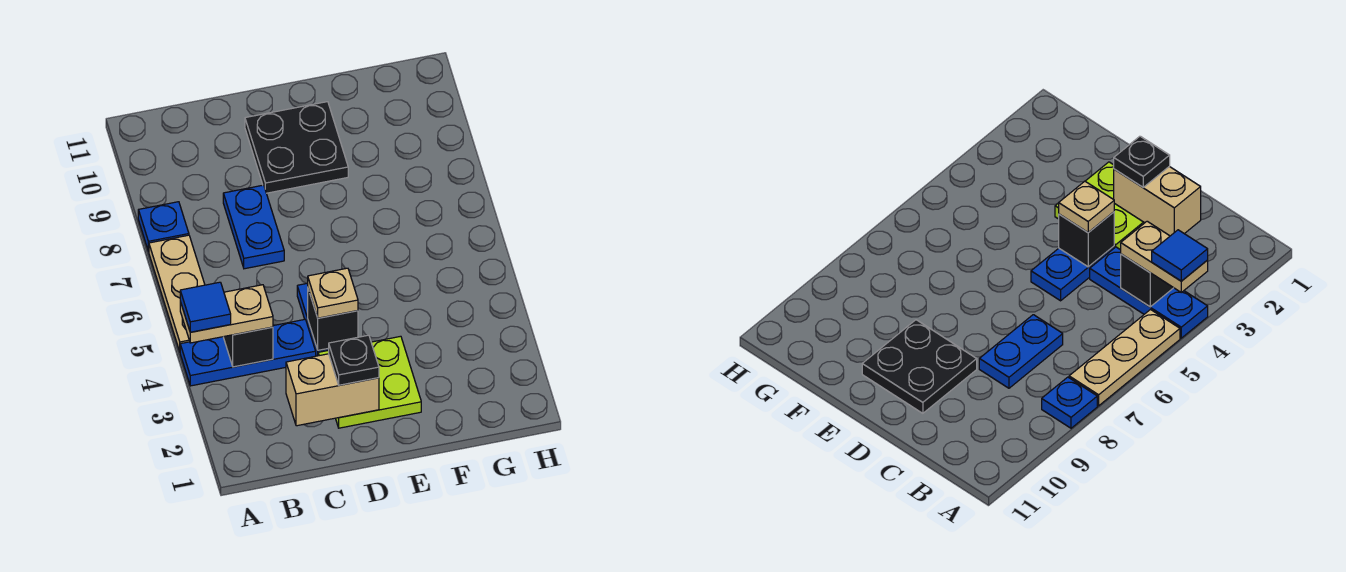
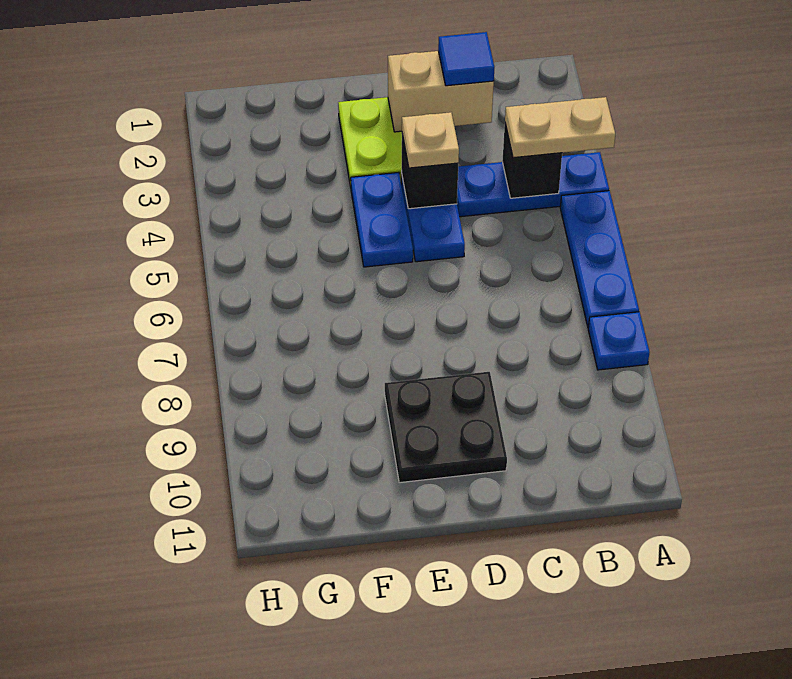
blue 1x1 tile [180,282,231,332] -> blue 1x1 tile moved to [438,32,494,86]
tan 1x3 plate [149,235,205,351] -> blue 1x3 plate [560,191,639,327]
blue 1x2 plate [223,185,284,269] -> blue 1x2 plate moved to [351,172,413,267]
black 1x1 plate [328,335,379,385] -> none

